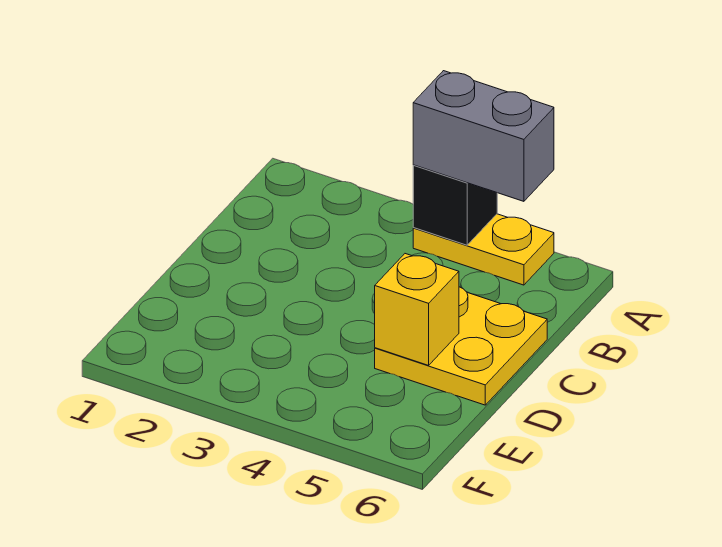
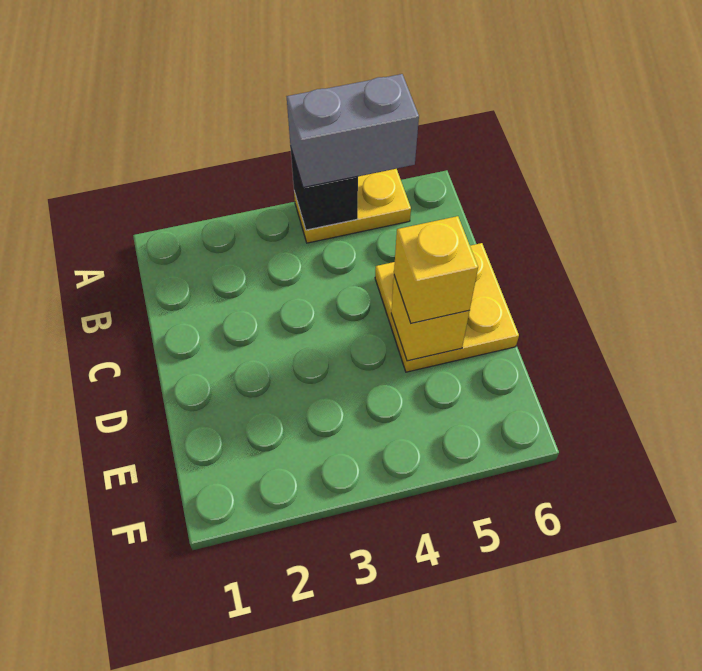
none -> yellow 1x1 brick [394,216,478,323]

